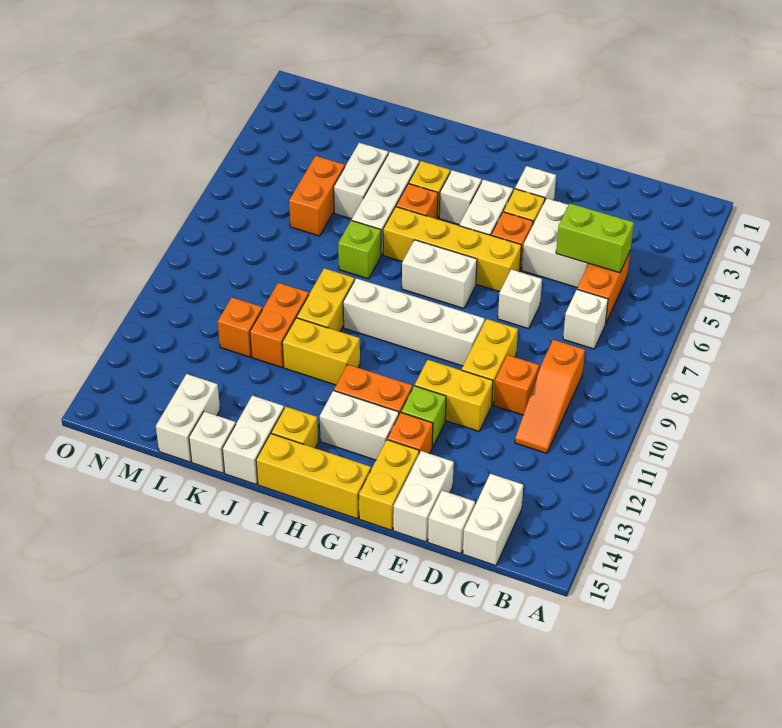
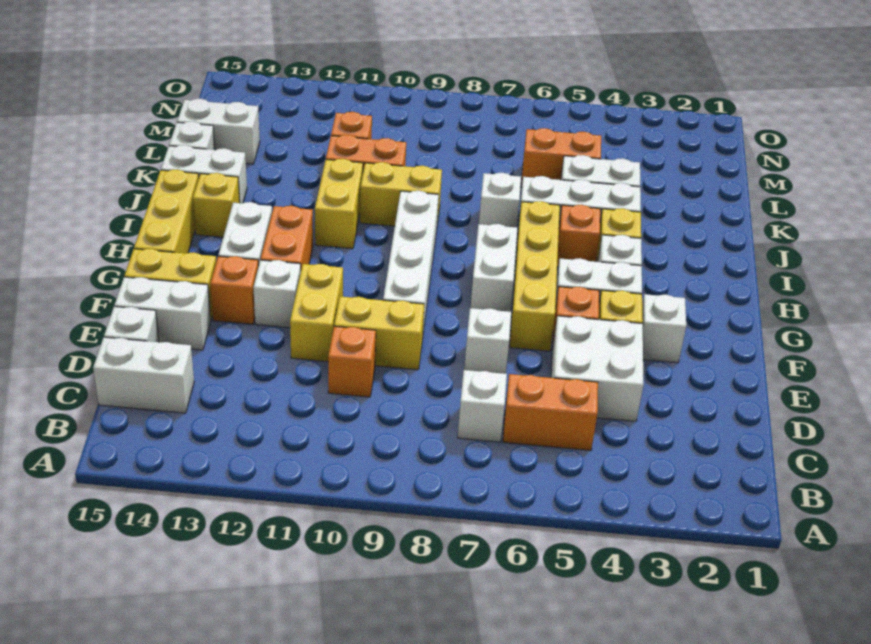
lime 1x2 brick [556,203,634,273] -> none
orange 1x3 slope [515,340,585,453] -> none
lime 1x1 brick [401,386,446,447] -> white 1x1 brick [253,260,301,328]
lime 1x1 brick [338,220,381,279] -> white 1x1 brick [479,173,521,227]

